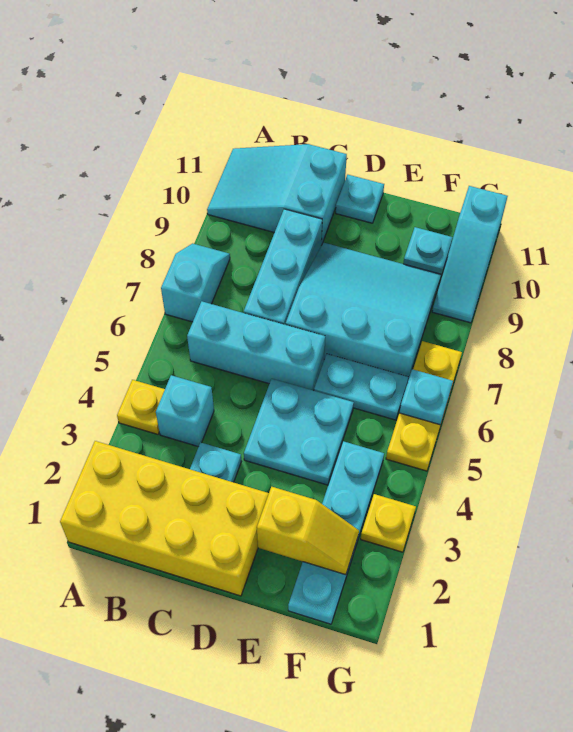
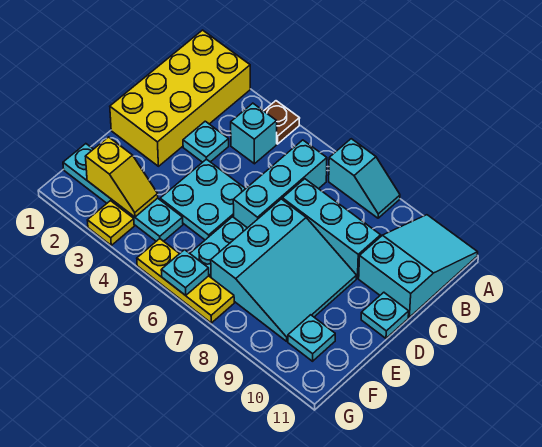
yellow 1x1 plate [117,380,165,434] -> brown 1x1 plate [264,101,300,144]
yellow 1x2 slope [257,487,359,575] -> yellow 1x2 slope turned to [85,137,158,217]
cyan 1x3 slope [432,186,508,323] -> none

